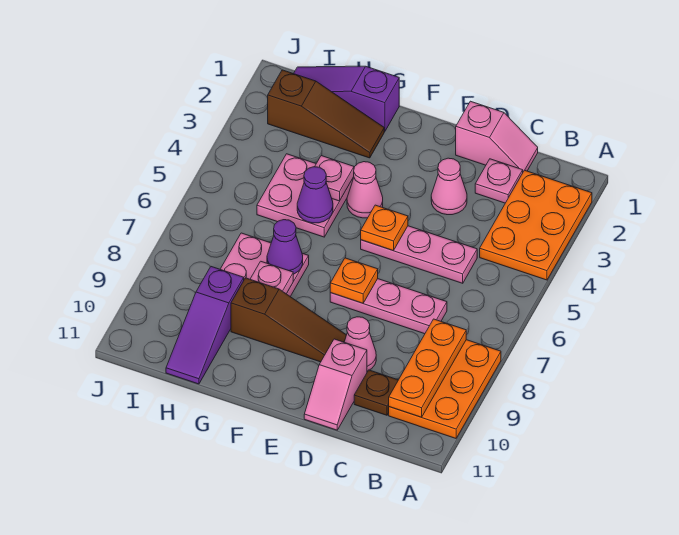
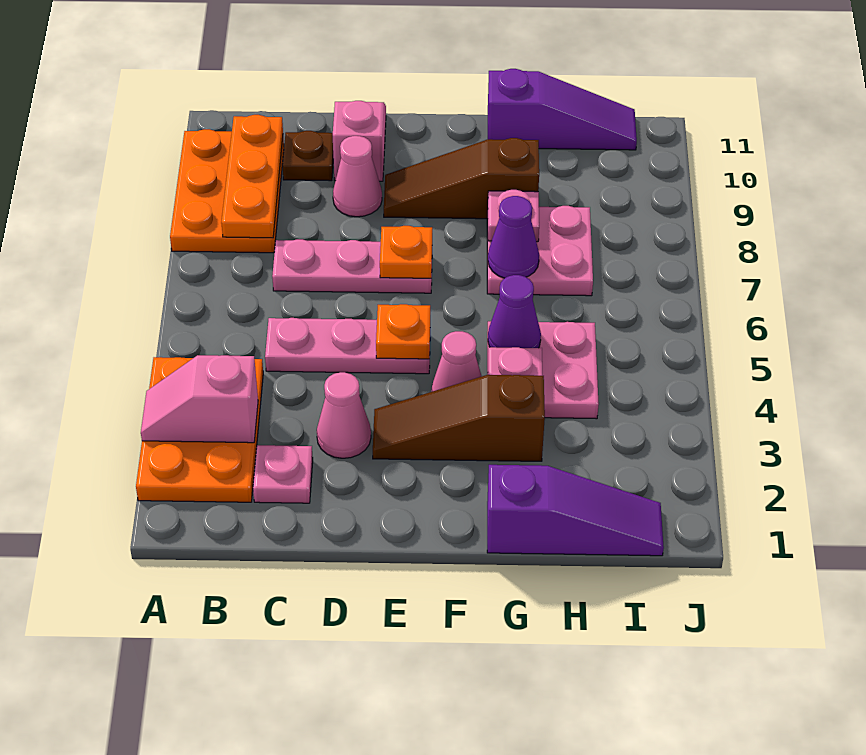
pink 1x2 slope [456,101,538,172] -> pink 1x2 slope moved to [141,355,258,443]
brown 1x3 slope [268,70,384,158] -> brown 1x3 slope moved to [373,375,545,461]
purple 1x3 slope [166,267,244,384] -> purple 1x3 slope turned to [488,69,637,150]

